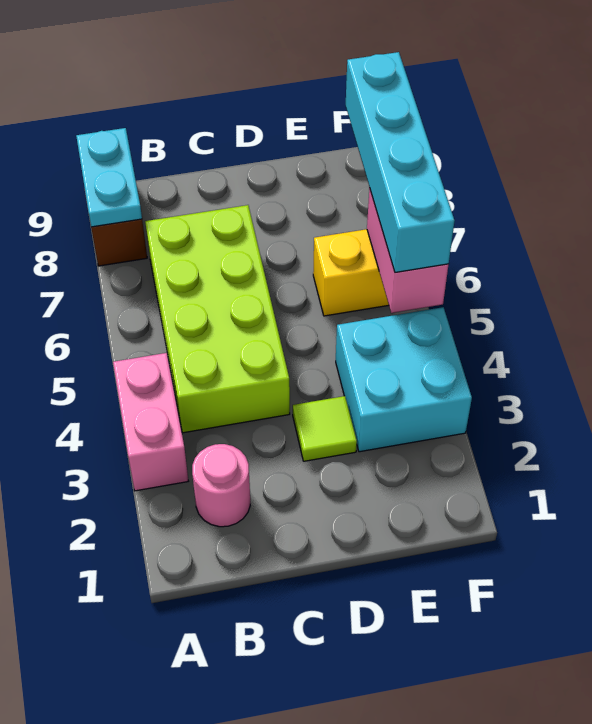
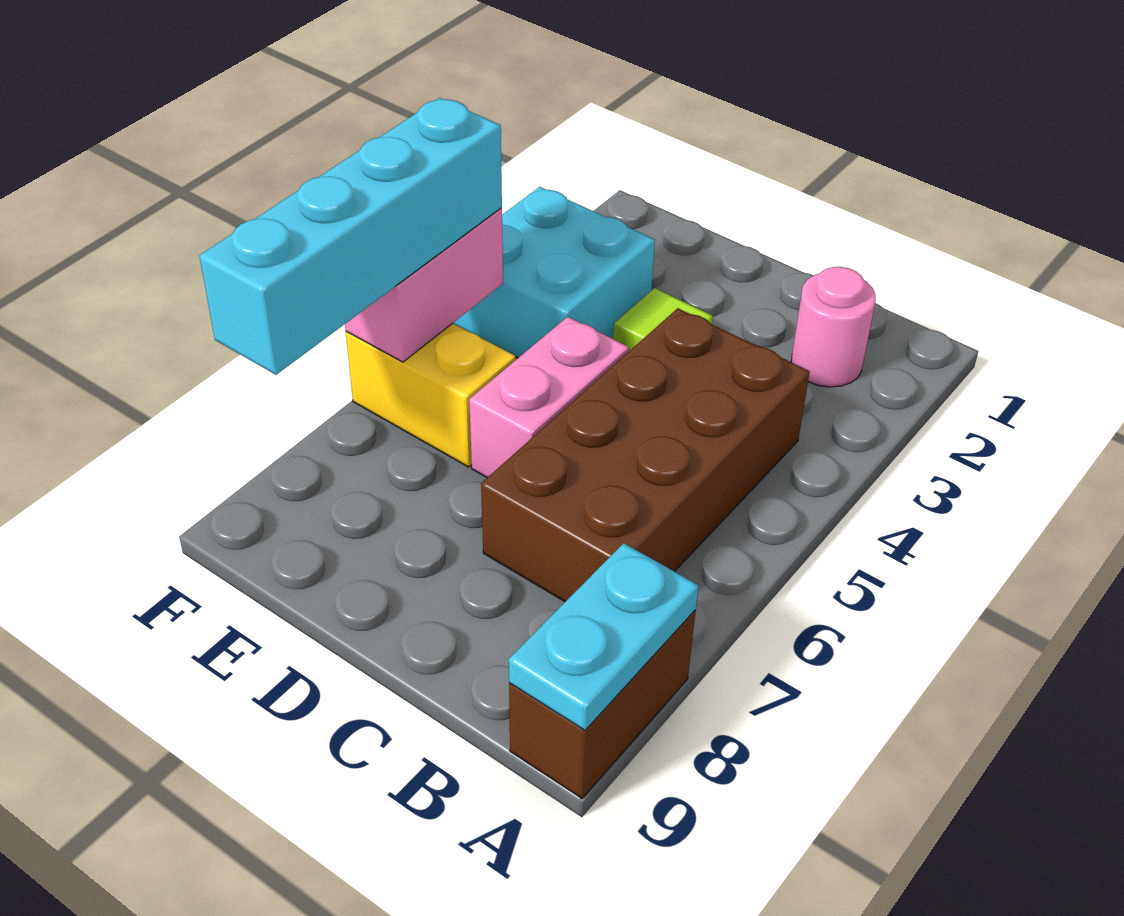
pink 1x2 brick [113,353,188,491] -> pink 1x2 brick moved to [469,317,629,478]
lime 2x4 brick [145,205,290,433] -> brown 2x4 brick [481,308,810,602]

